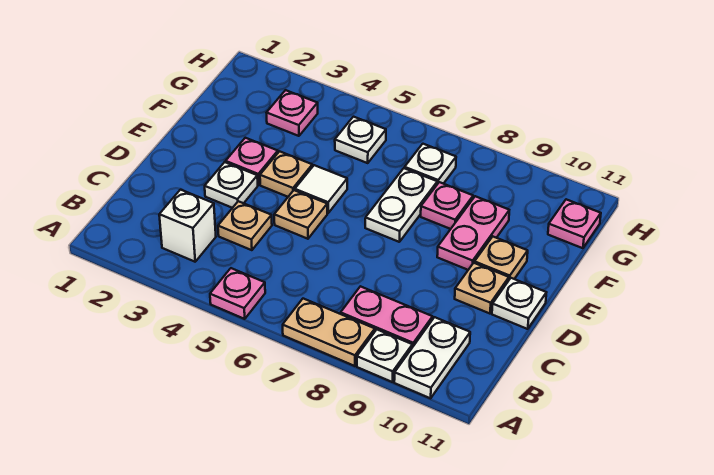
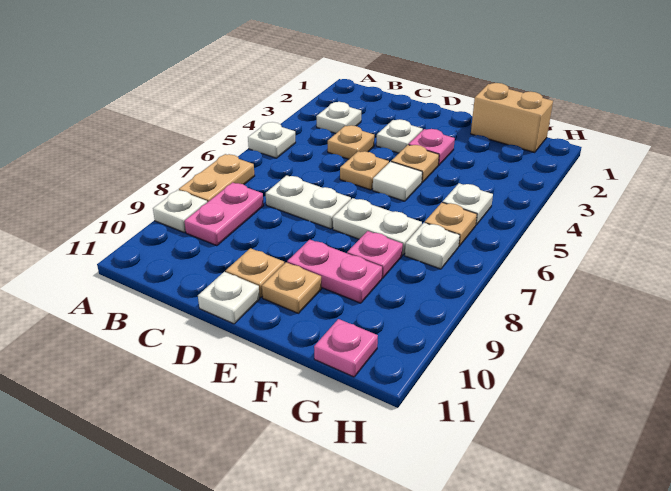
pink 1x1 plate [210,268,265,319] -> white 1x1 plate [248,122,296,158]
white 1x2 plate [394,317,470,398] -> white 1x2 plate moved to [266,175,351,229]
white 1x1 brick [159,190,216,262] -> white 1x1 plate [316,102,361,133]
none -> tan 1x2 brick [471,83,553,153]
pink 1x1 plate [267,90,318,136] -> none
none -> tan 1x1 plate [425,202,477,246]

